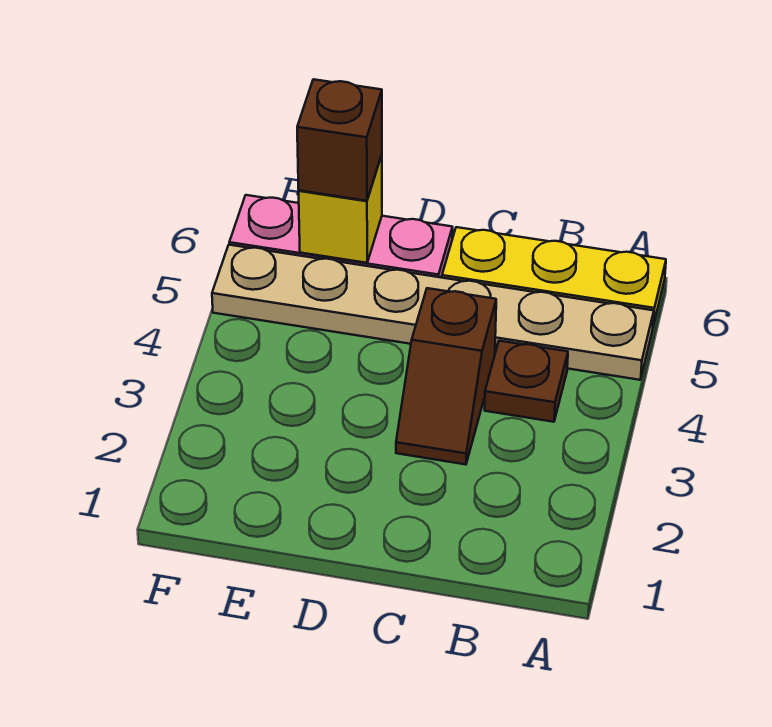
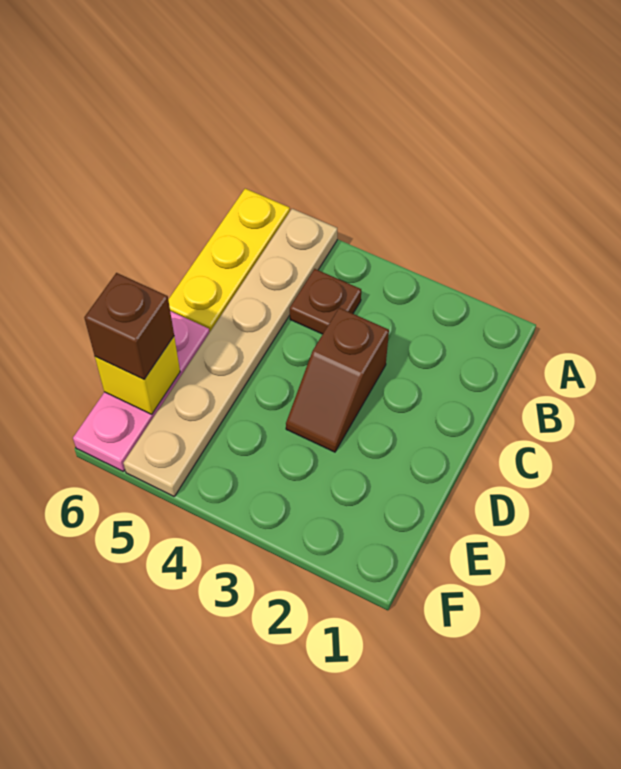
brown 1x2 slope [396,288,496,465] -> brown 1x2 slope turned to [286,308,389,452]

